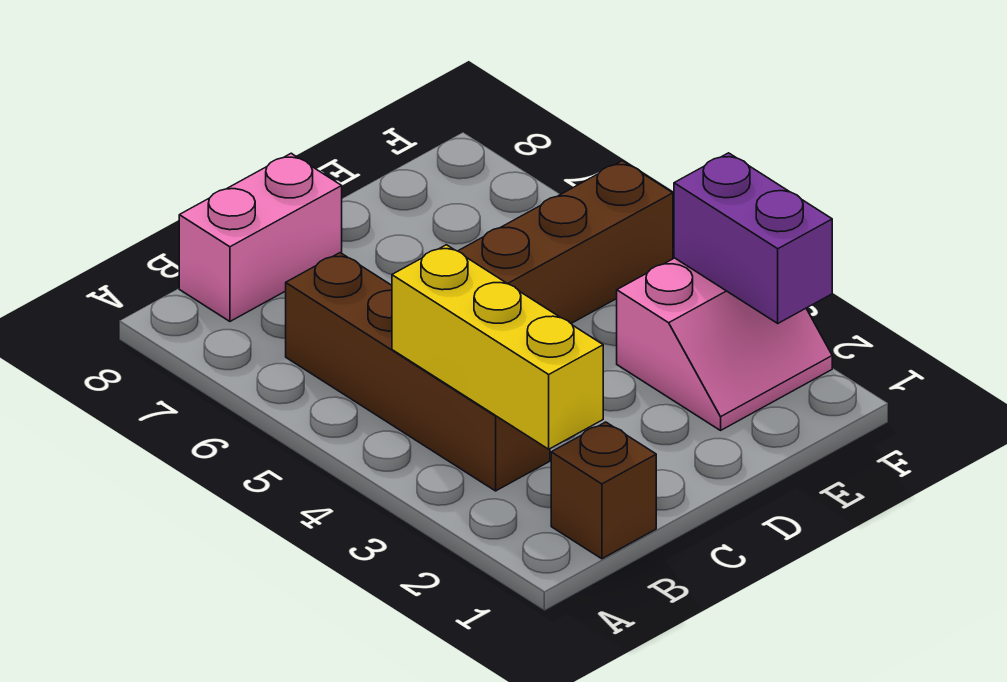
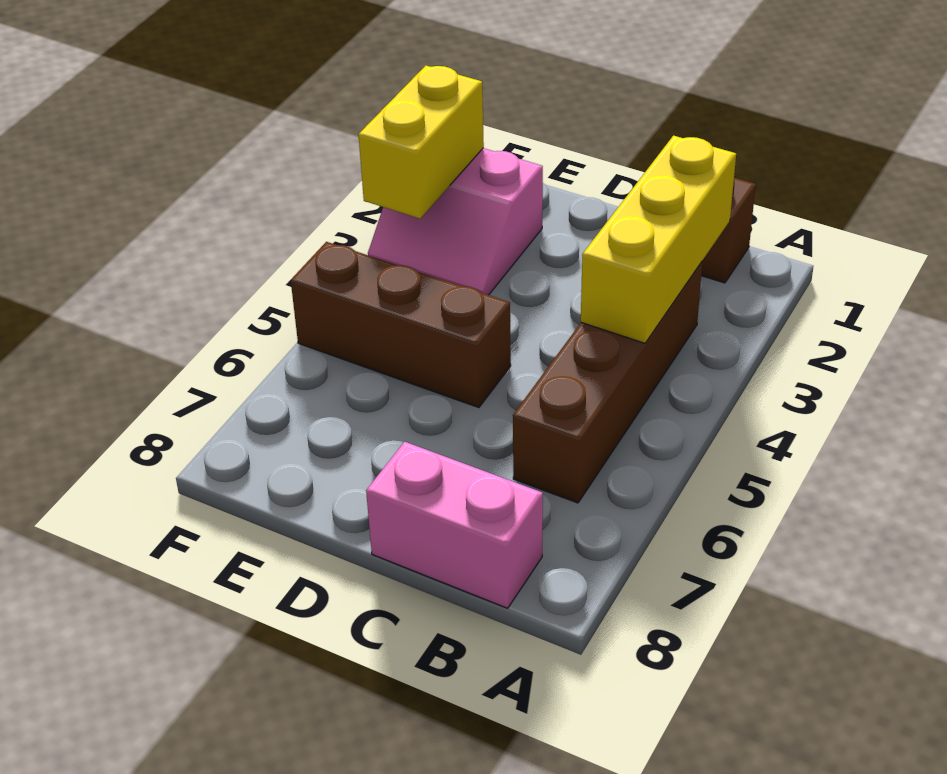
pink 2x2 slope [617,258,832,430] -> pink 2x2 slope turned to [368,148,543,295]
purple 1x2 brick [674,153,832,323] -> yellow 1x2 brick [359,66,484,219]

